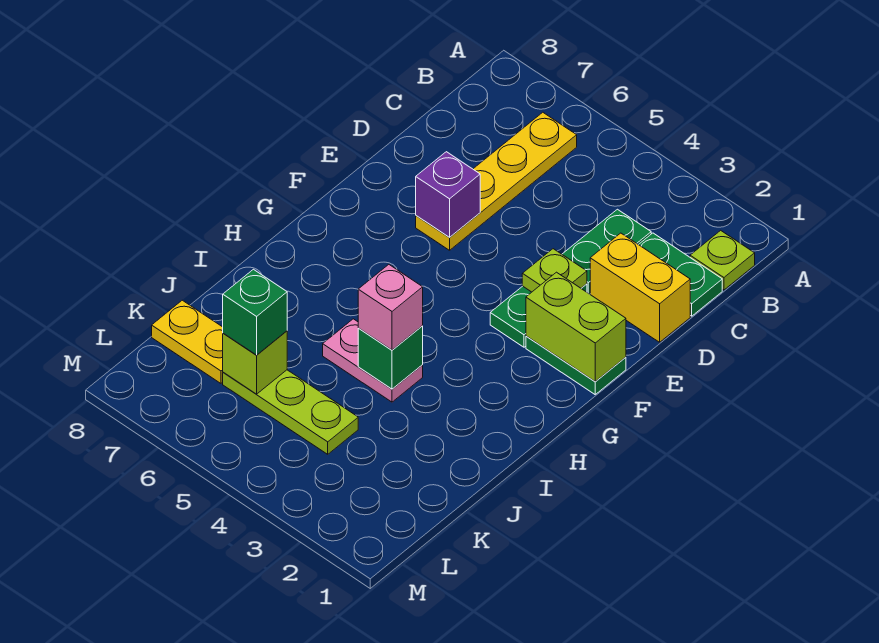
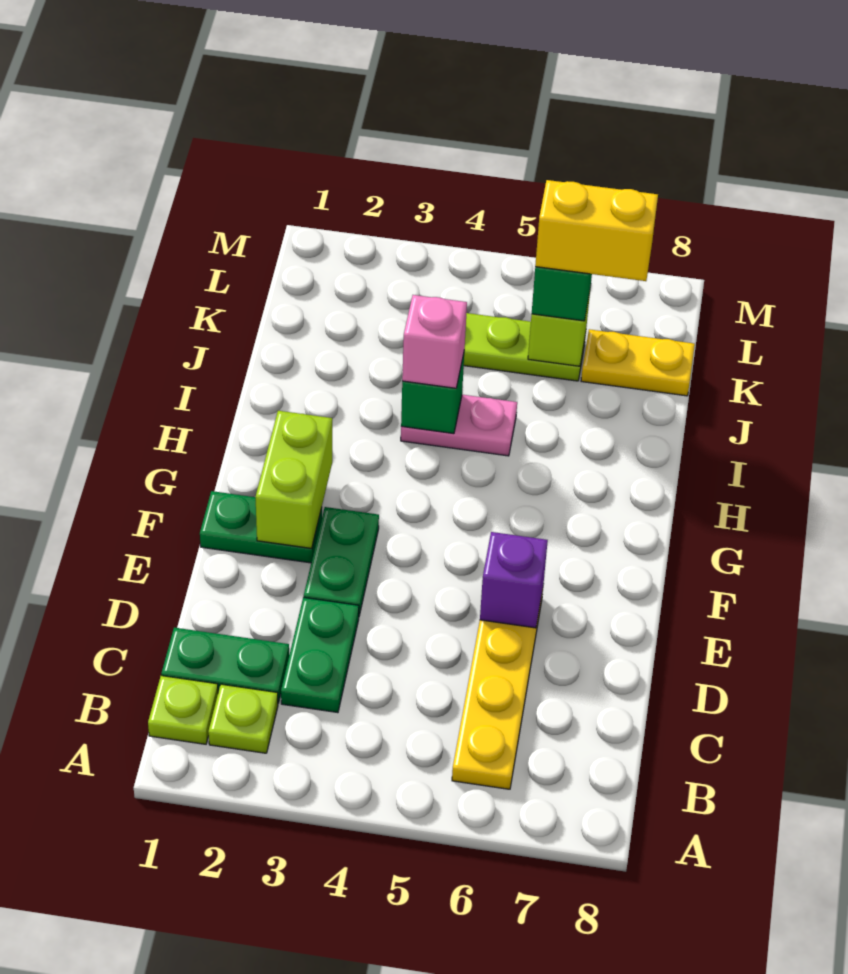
yellow 1x2 brick [590,233,690,342] -> yellow 1x2 brick moved to [535,180,658,281]
lime 1x1 plate [522,249,587,292] -> lime 1x1 plate moved to [208,684,278,753]
lime 1x2 brick [526,272,626,382] -> lime 1x2 brick turned to [255,411,332,548]

